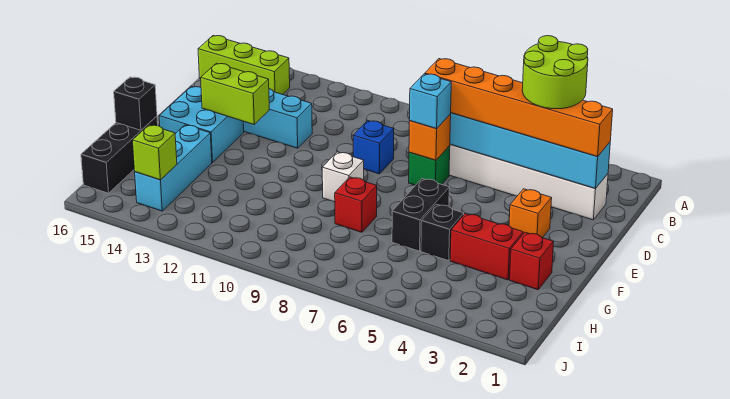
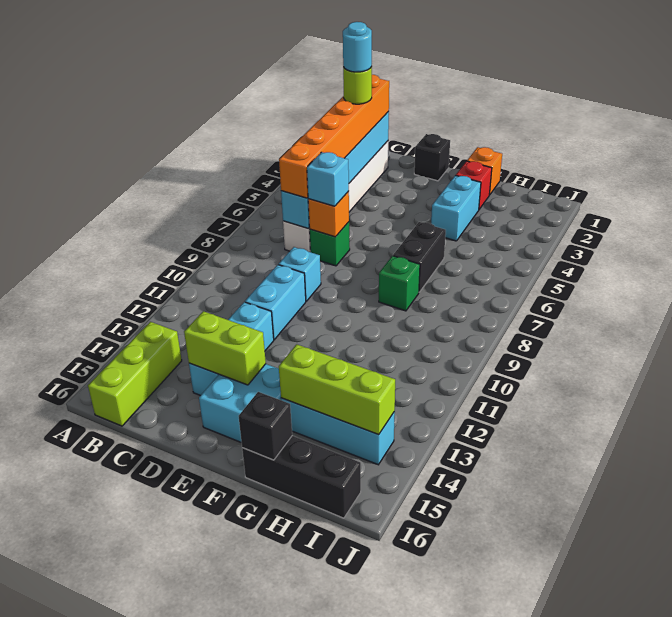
lime 2x2 round brick [522,36,588,109] -> lime 1x1 round brick [343,67,372,104]
none -> cyan 1x1 round brick [343,22,372,72]
blue 1x1 brick [353,120,394,174] -> cyan 1x1 brick [279,247,321,301]
none -> cyan 1x2 brick [245,265,306,340]
orange 1x1 brick [509,189,552,238] -> orange 1x1 brick moved to [467,147,502,195]
lime 1x2 brick [201,63,269,124] -> lime 1x2 brick turned to [184,311,266,385]
black 1x2 brick [392,178,449,251] -> black 1x2 brick turned to [393,222,446,292]
white 1x1 brick [322,152,364,202] -> none
red 1x2 brick [450,213,523,280] -> cyan 1x2 brick [431,175,481,241]
black 1x1 brick [421,204,464,261] -> black 1x1 brick moved to [414,134,450,181]
red 1x1 brick [335,177,377,232] -> green 1x1 brick [379,256,420,311]
lime 1x1 brick [133,125,177,180] -> lime 1x3 brick [279,344,395,435]

